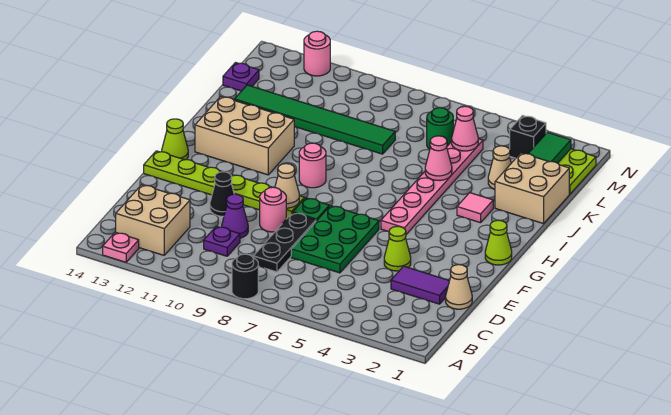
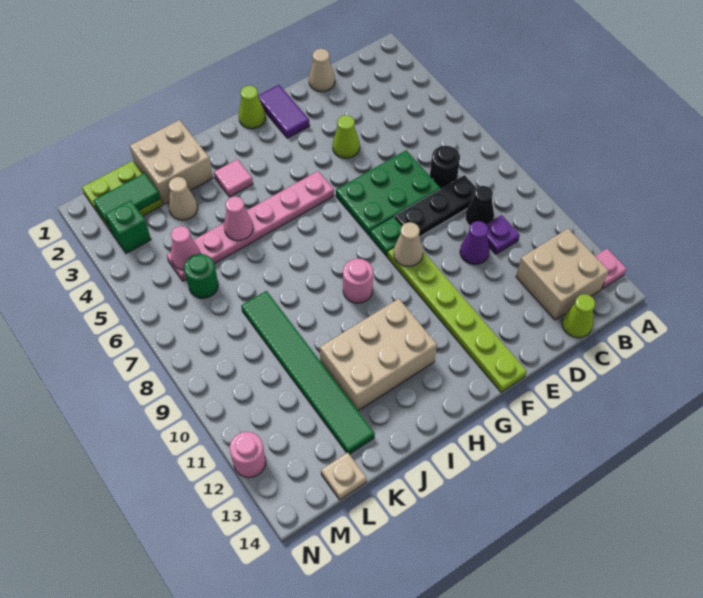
black 1x1 round brick [232,254,259,299] -> black 1x1 round brick moved to [430,146,460,189]
purple 1x2 tile [391,266,449,304] -> purple 1x2 tile moved to [258,85,310,138]
pink 1x1 round brick [260,187,286,232] -> none
black 1x1 cone [210,172,234,216] -> black 1x1 cone moved to [465,186,494,225]
lime 1x1 cone [162,119,188,160] -> lime 1x1 cone moved to [562,294,595,338]
tan 2x3 brick [195,97,294,175] -> tan 2x3 brick turned to [320,299,437,411]
purple 1x1 plate [223,63,259,91] -> tan 1x1 plate [321,453,367,500]
black 1x1 brick [510,116,546,158] -> green 1x1 brick [105,200,151,253]

